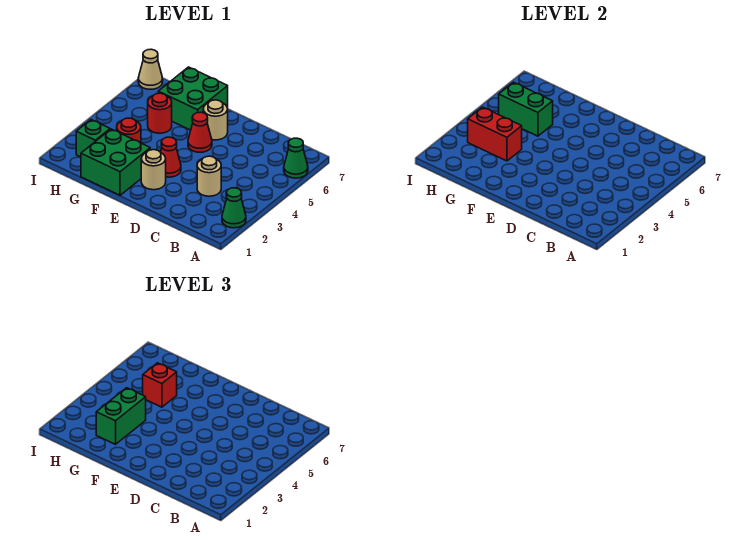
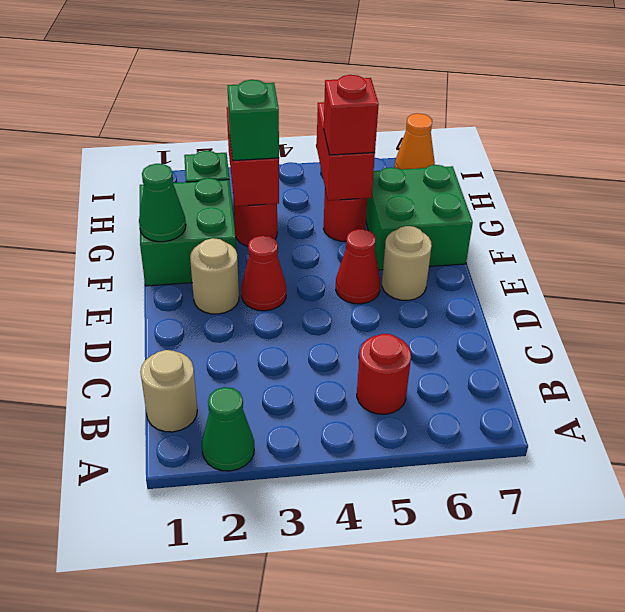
green 1x1 cone [284,138,308,178] -> green 1x1 cone moved to [139,164,186,242]
none -> red 1x1 round brick [357,334,411,414]
tan 1x1 round brick [197,156,221,196] -> tan 1x1 round brick moved to [141,350,197,432]
green 1x2 brick [96,388,146,444] -> green 1x1 brick [227,80,279,161]
green 1x2 brick [499,82,553,136] -> red 1x2 brick [317,102,375,201]
tan 1x1 cone [138,49,163,89] -> orange 1x1 cone [395,113,435,169]

